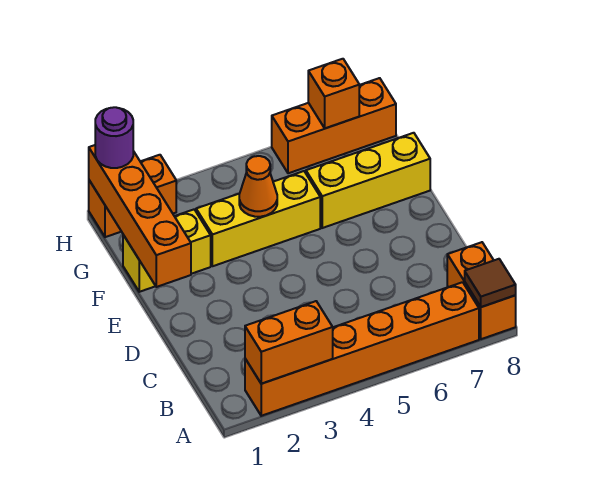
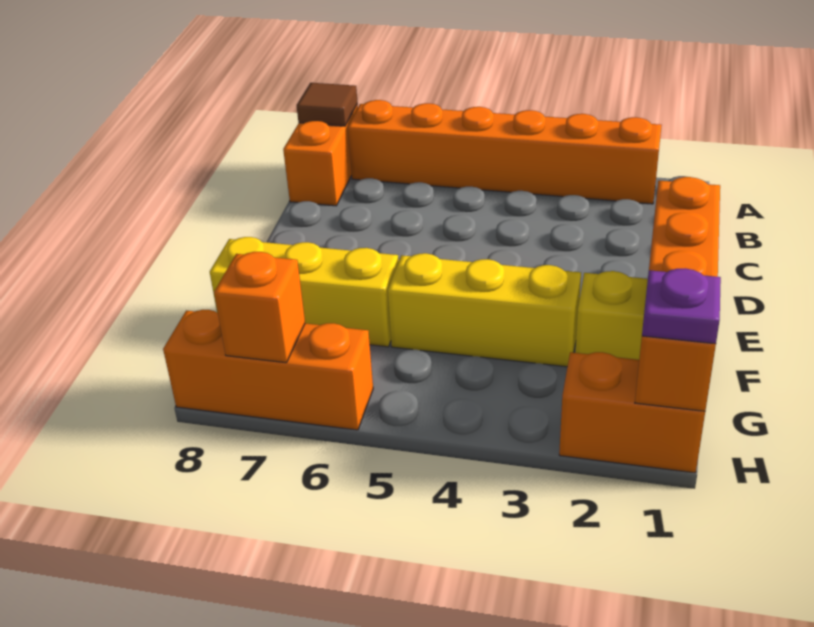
orange 1x2 brick [245,301,333,384] -> none
orange 1x1 cone [239,156,277,217] -> none
purple 1x1 round brick [95,107,133,168] -> purple 1x1 plate [642,268,721,344]

